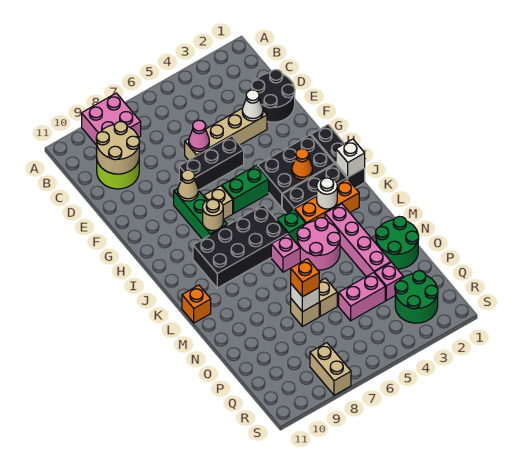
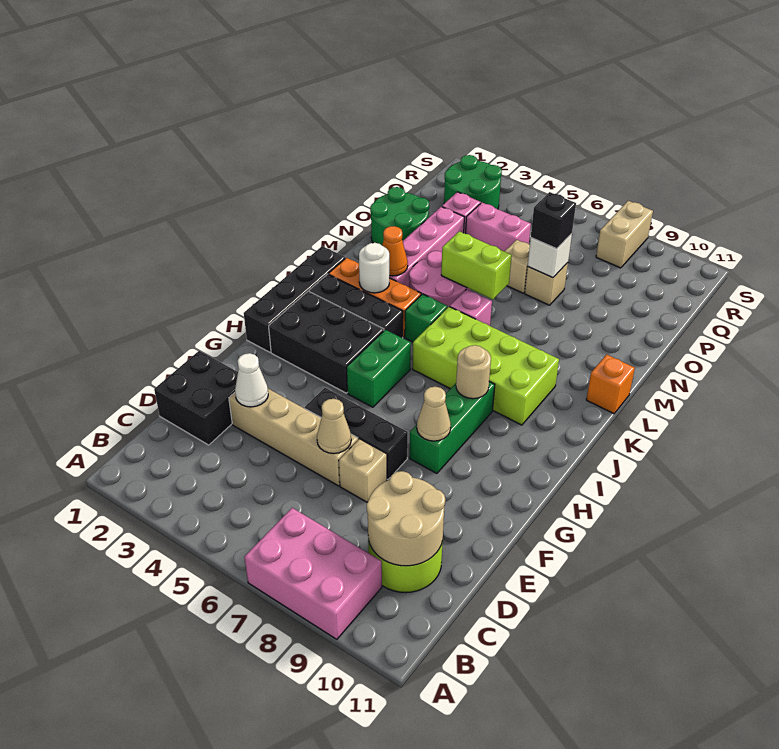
pink 2x2 brick [82,93,141,145] -> pink 2x3 brick [244,508,382,639]
black 2x2 round brick [252,70,295,122] -> black 2x2 brick [154,351,238,445]
pink 1x1 cone [189,120,209,151] -> tan 1x1 cone [317,399,351,453]
black 1x3 brick [311,125,365,188] -> black 1x4 brick [244,246,345,352]
green 1x2 brick [222,165,269,213] -> green 1x2 brick turned to [347,330,411,407]
tan 1x1 brick [204,186,233,220] -> tan 1x1 brick moved to [339,439,387,502]
orange 1x1 cone [292,149,313,180] -> orange 1x1 cone moved to [382,226,408,276]
white 1x1 brick [336,139,365,177] -> none
black 2x4 brick [193,205,288,288] -> lime 2x4 brick [413,307,559,425]
none -> lime 1x2 brick [441,231,512,300]
orange 1x1 brick [291,259,319,297] -> black 1x1 brick [531,192,576,249]

